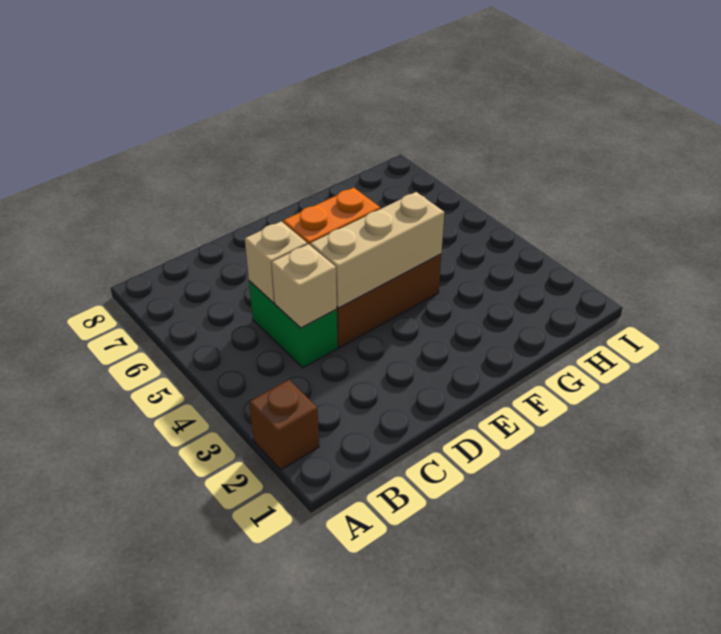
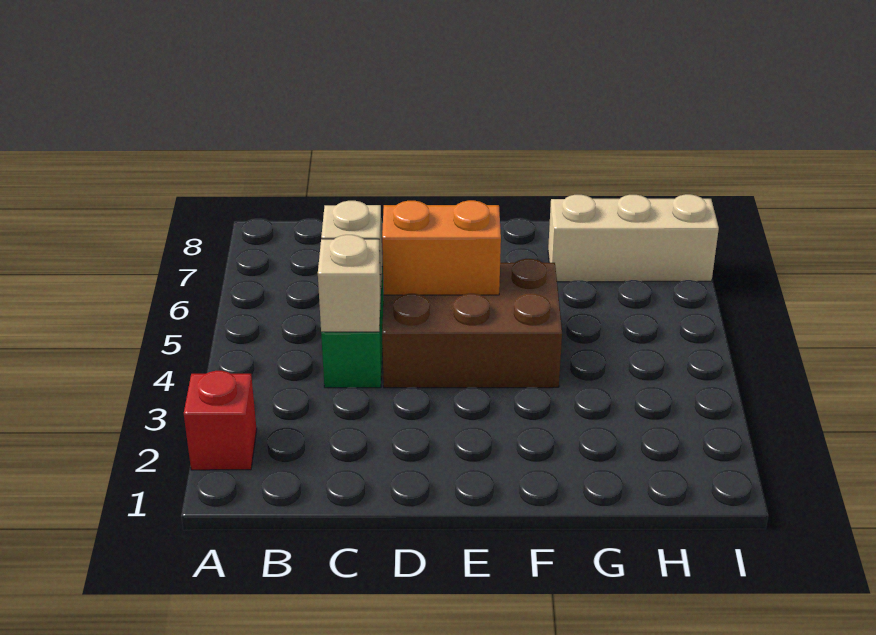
brown 1x1 brick [249,380,319,470] -> red 1x1 brick [184,371,257,470]
tan 1x3 brick [310,192,444,308] -> tan 1x3 brick moved to [548,194,719,282]

